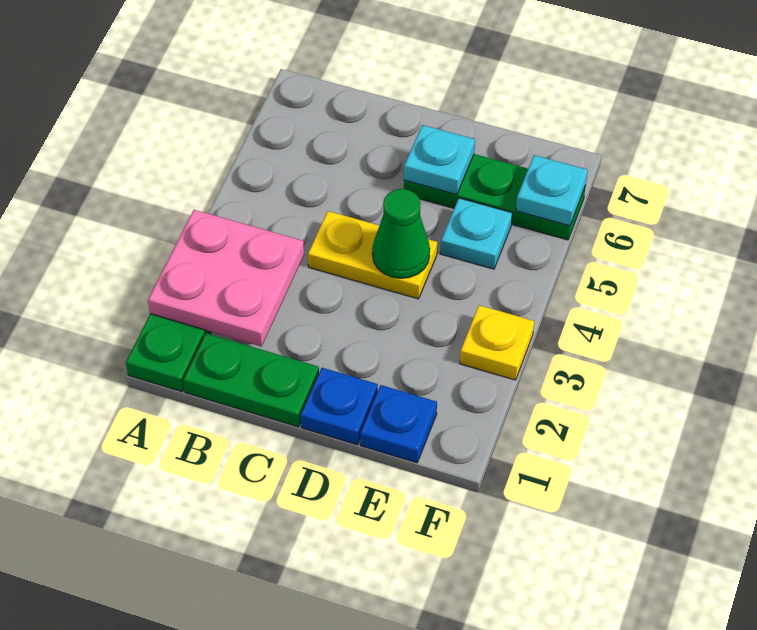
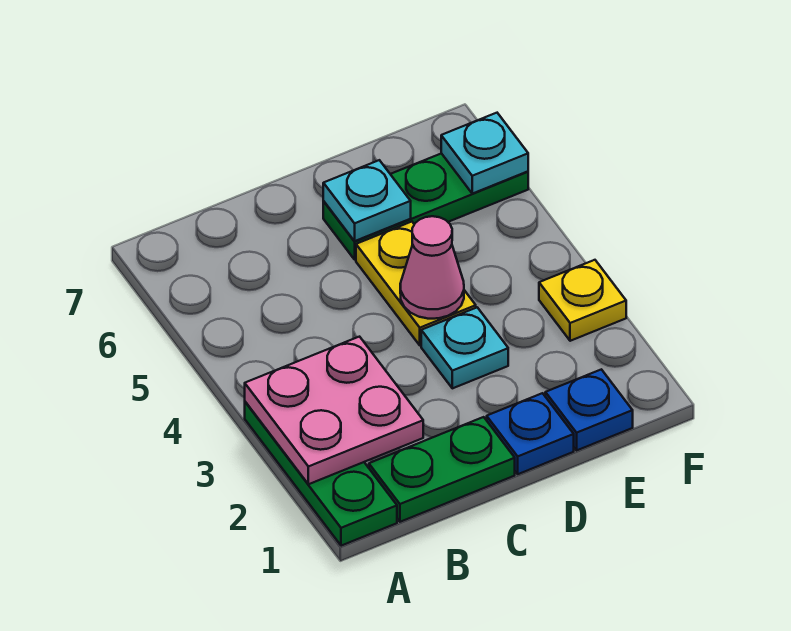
yellow 1x2 plate [308,211,437,299] -> yellow 1x2 plate turned to [356,222,476,345]
green 1x1 cone [372,189,430,278] -> pink 1x1 cone [400,216,464,319]
cyan 1x1 plate [440,198,512,269] -> cyan 1x1 plate moved to [421,307,508,388]

